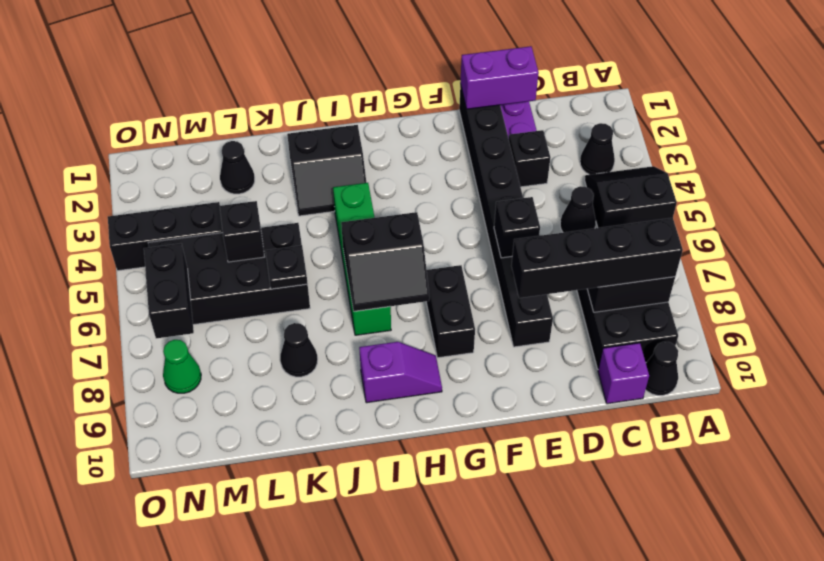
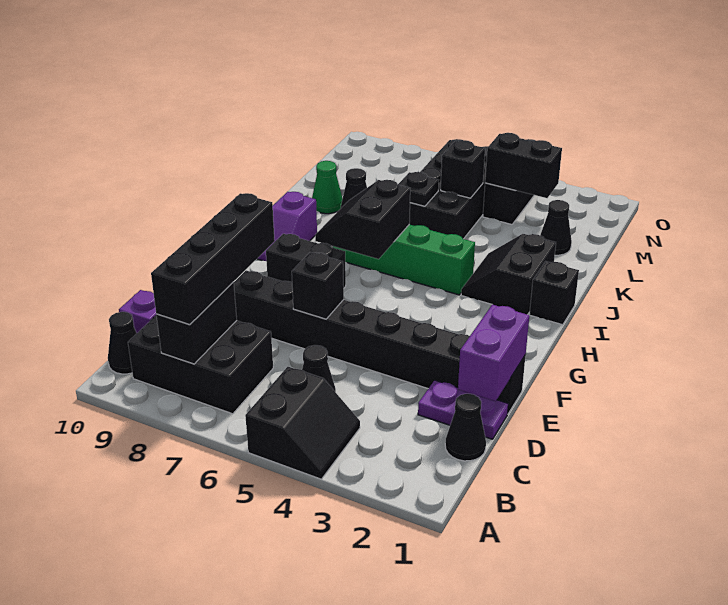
black 1x1 cone [580,123,615,175] -> black 1x1 cone moved to [445,394,486,461]
black 1x1 brick [509,130,550,187] -> black 1x1 brick moved to [529,261,579,325]
black 1x2 brick [144,243,194,338] -> black 1x2 brick moved to [485,133,562,198]
green 1x1 cone [163,340,201,393] -> green 1x1 cone moved to [312,161,343,214]

